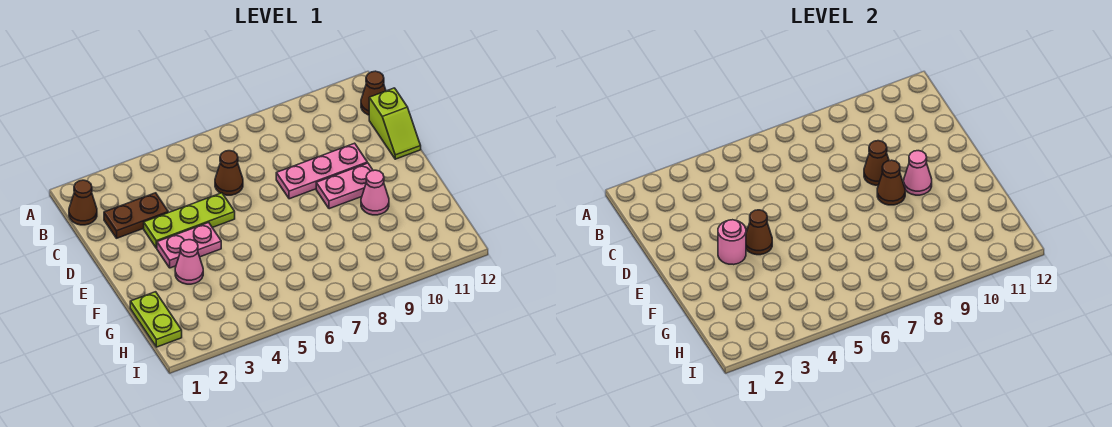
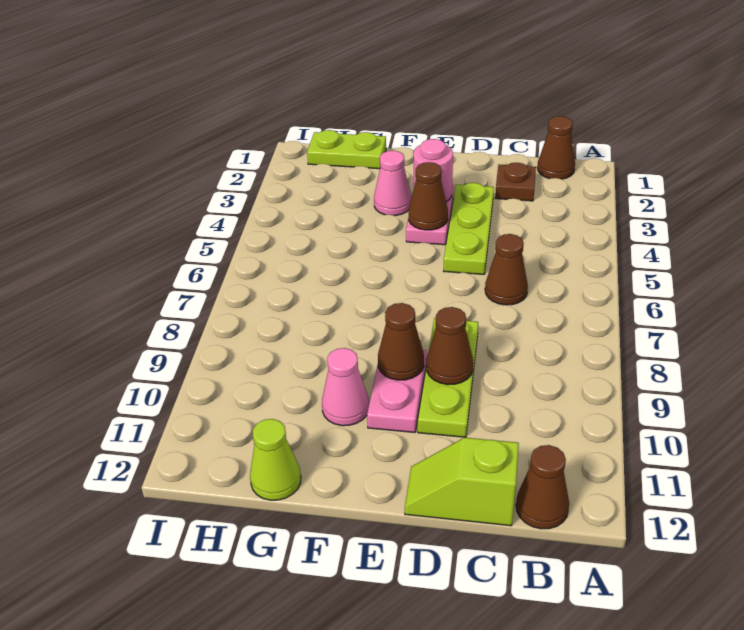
brown 1x2 plate [104,193,168,238] -> brown 1x1 plate [495,163,536,201]
pink 1x3 plate [276,143,367,199] -> lime 1x3 plate [418,318,478,437]
pink 1x1 cone [904,151,932,195] -> none
none -> lime 1x1 cone [250,419,301,500]

